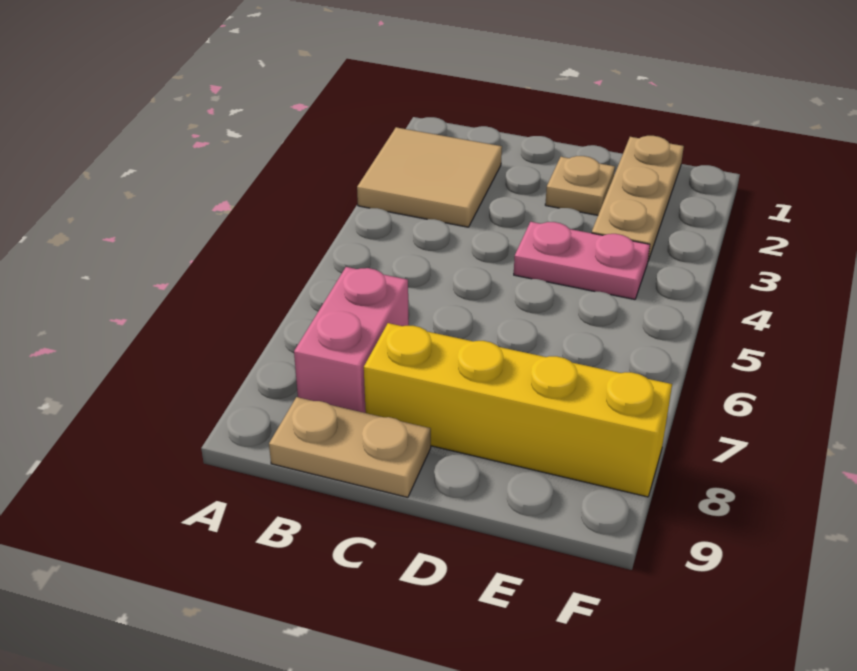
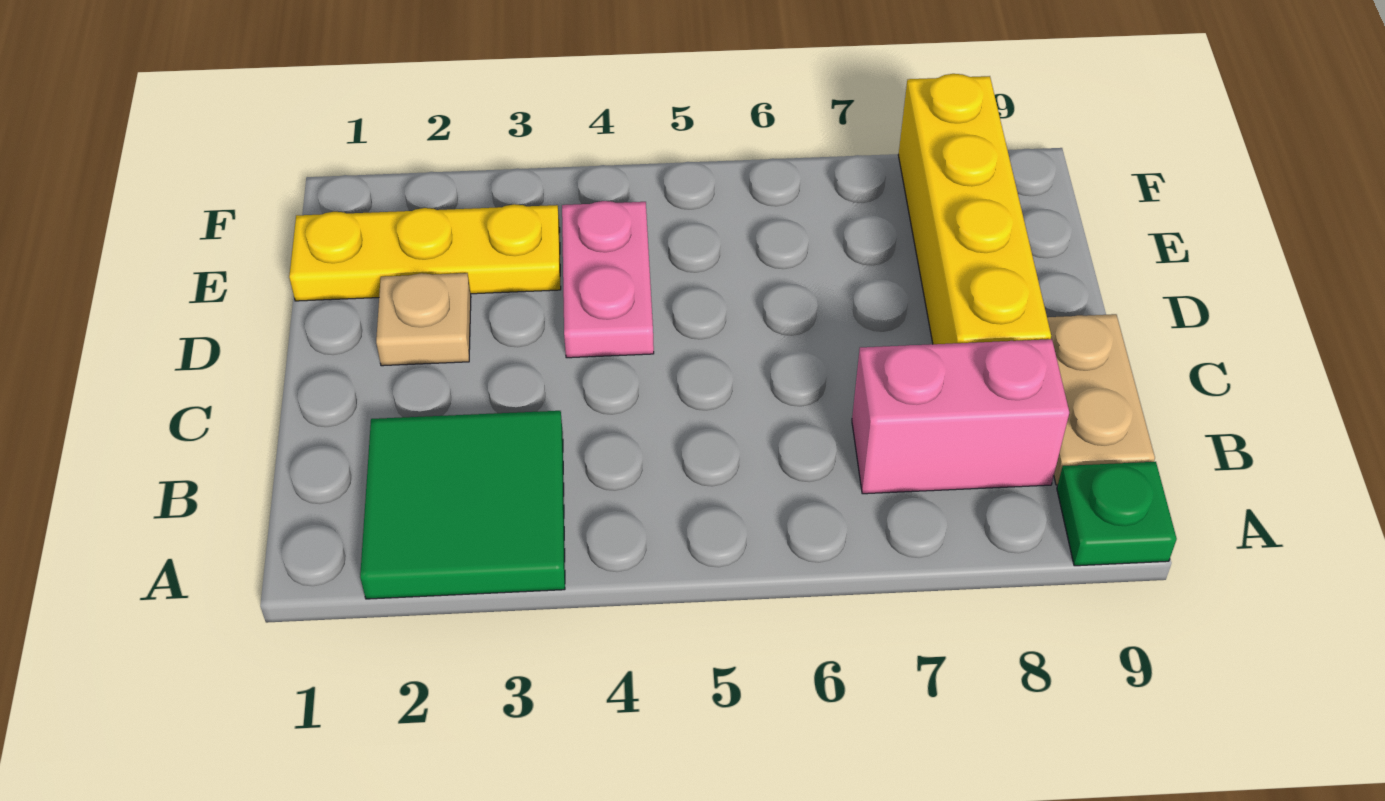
tan 2x2 tile [357,127,502,227] -> green 2x2 tile [360,411,565,599]
none -> green 1x1 plate [1057,462,1177,566]
tan 1x3 plate [592,136,684,261] -> yellow 1x3 plate [289,204,561,301]

